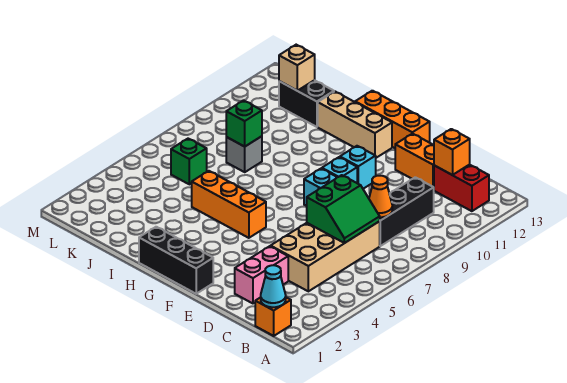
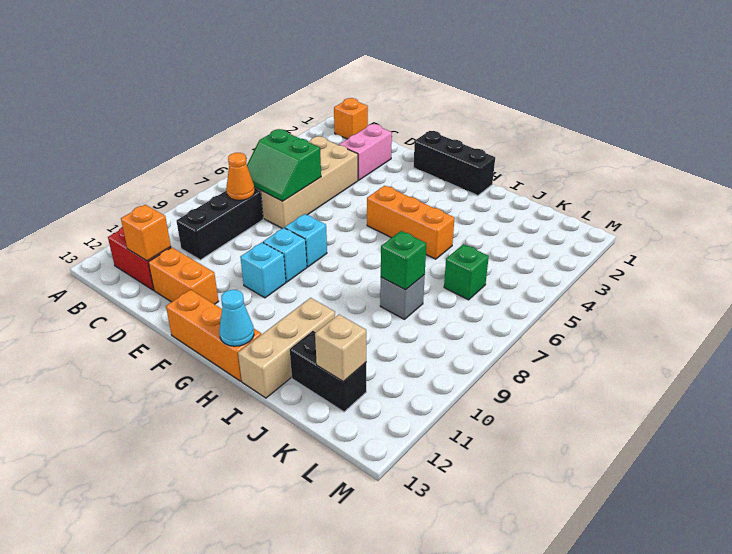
cyan 1x1 cone [261,265,286,307] -> cyan 1x1 cone moved to [219,290,254,346]
green 2x2 slope [307,175,380,243] -> green 2x2 slope turned to [247,129,321,201]
tan 1x3 brick [318,92,392,158] -> tan 1x3 brick turned to [238,298,335,398]

